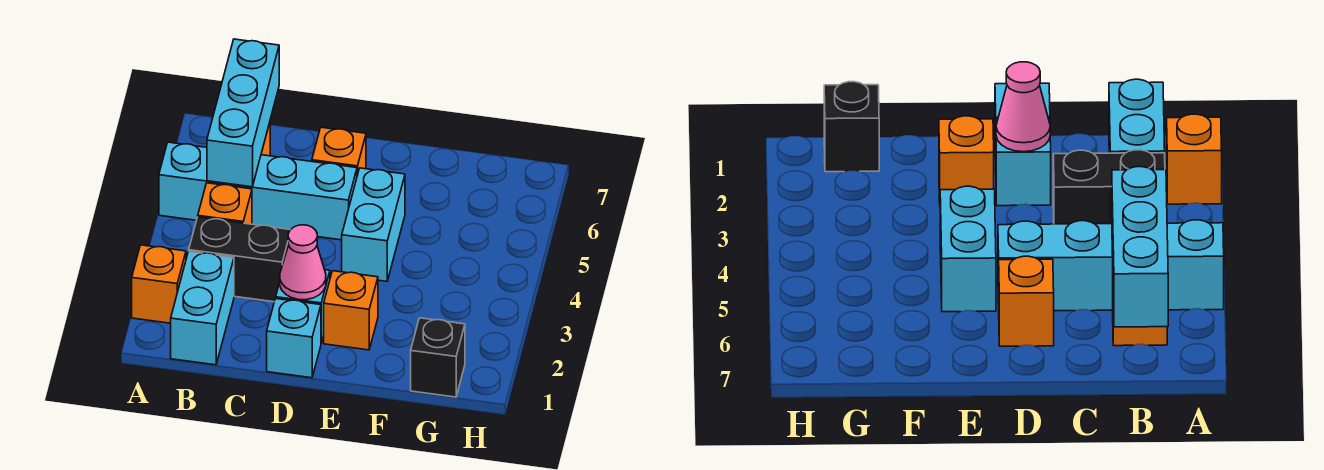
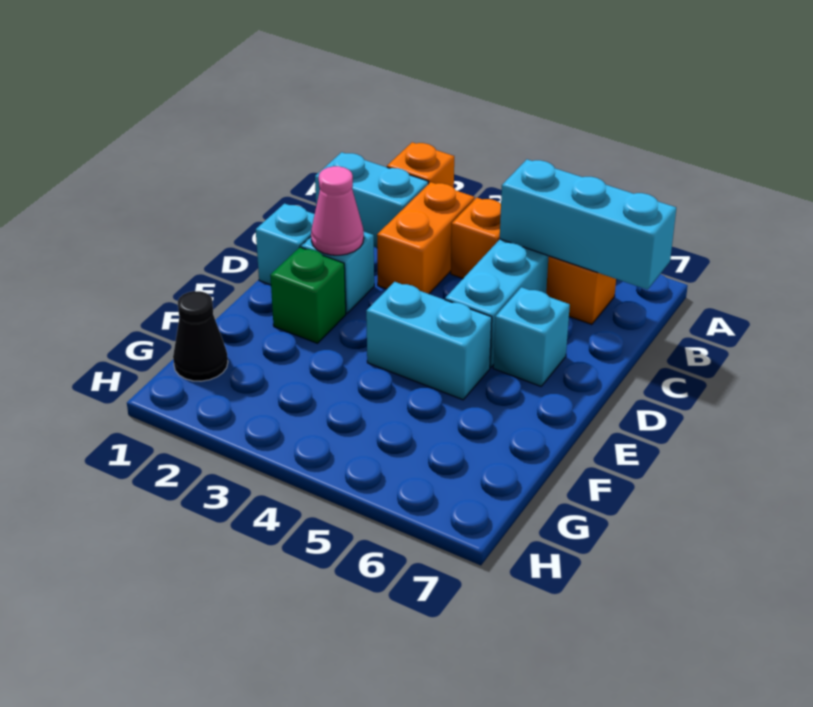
black 1x2 brick [189,217,290,302] -> orange 1x2 brick [377,182,475,294]
orange 1x1 brick [312,127,366,175] -> cyan 1x1 brick [493,287,570,386]
orange 1x1 brick [324,271,378,350] -> green 1x1 brick [270,247,346,343]
black 1x1 brick [411,318,465,397] -> black 1x1 cone [173,291,228,381]

